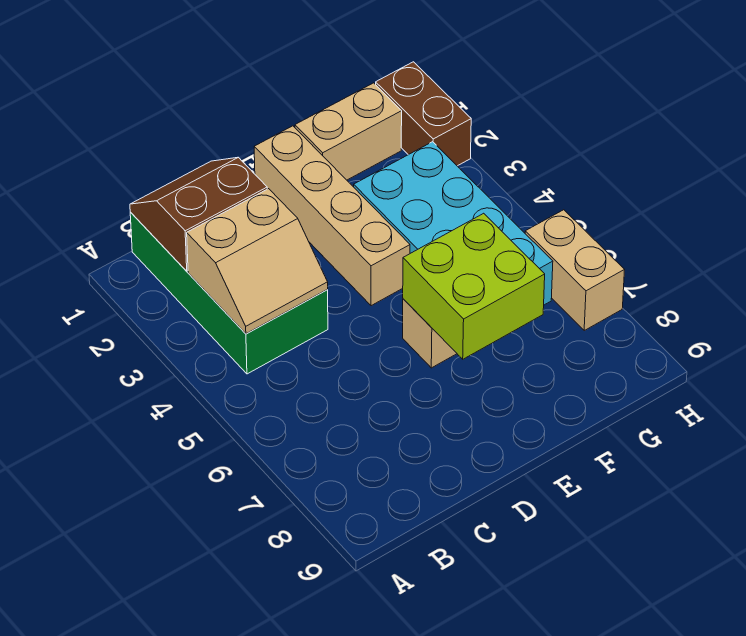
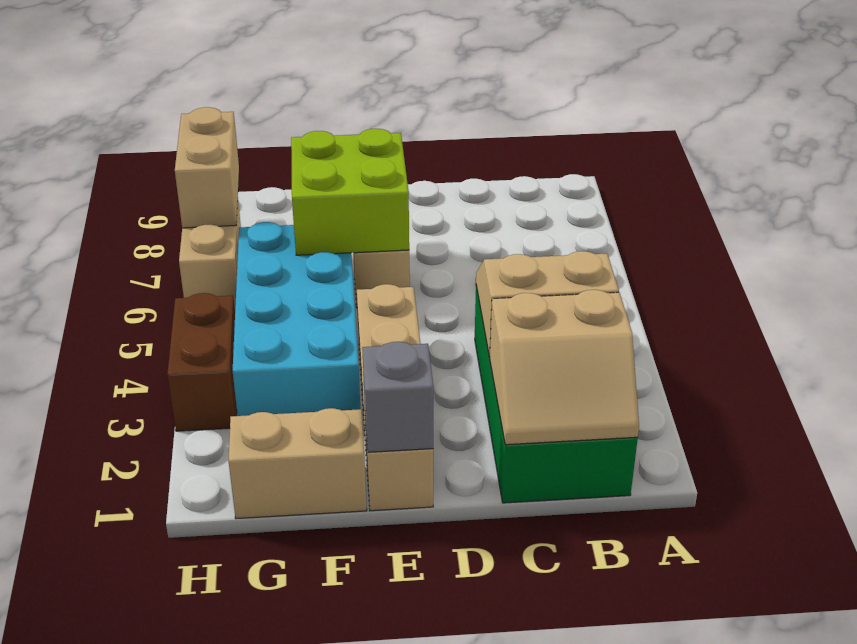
brown 2x2 slope [130,157,267,271] -> tan 2x2 slope [490,290,639,445]
none -> grey 1x1 brick [362,342,434,452]
brown 1x2 brick [376,62,471,166] -> brown 1x2 brick moved to [167,293,237,431]
none -> tan 1x2 brick [175,107,239,228]

